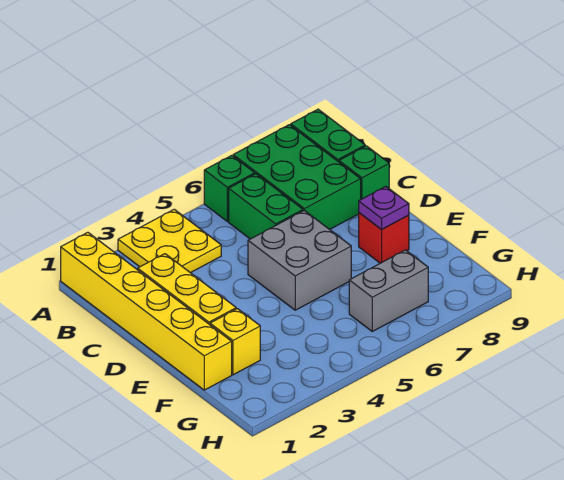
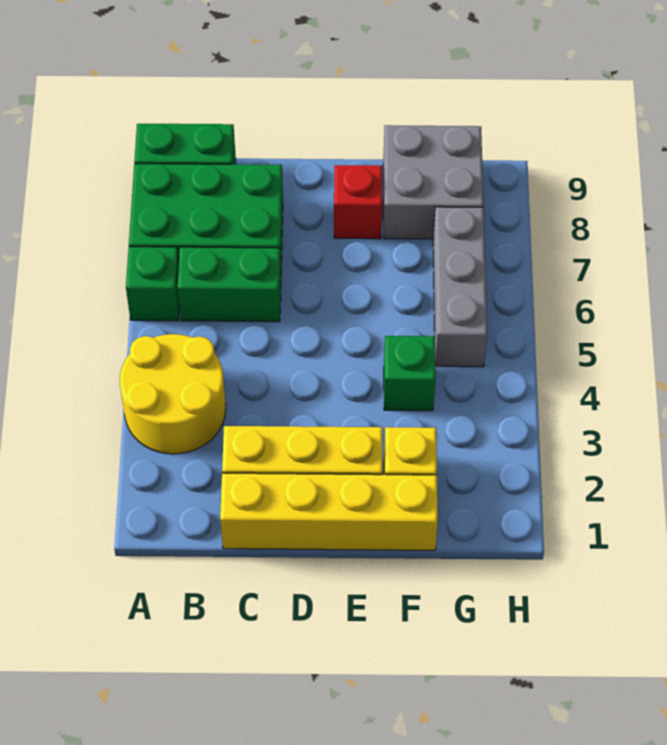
yellow 1x6 brick [61,232,232,390] -> yellow 1x4 brick [220,473,438,550]
yellow 2x2 plate [118,209,221,273] -> yellow 2x2 round brick [120,334,226,454]
green 1x1 brick [339,146,389,199] -> green 1x1 brick moved to [384,336,436,411]
grey 2x2 brick [248,210,351,310] -> grey 2x2 brick moved to [383,125,484,239]
purple 1x1 plate [359,186,409,230] -> none
grey 1x2 brick [349,250,428,331] -> grey 1x3 brick [433,207,487,367]

